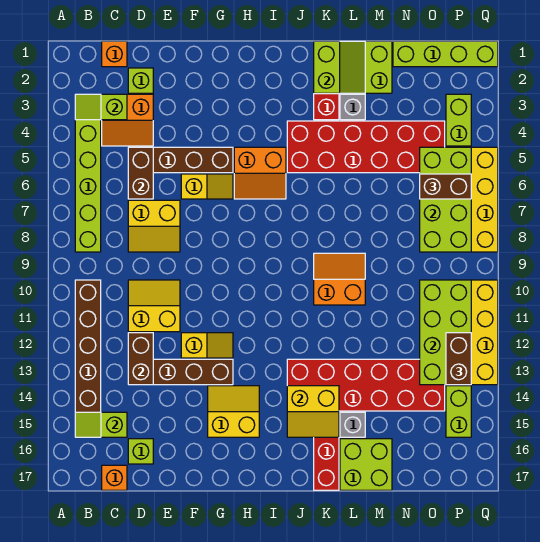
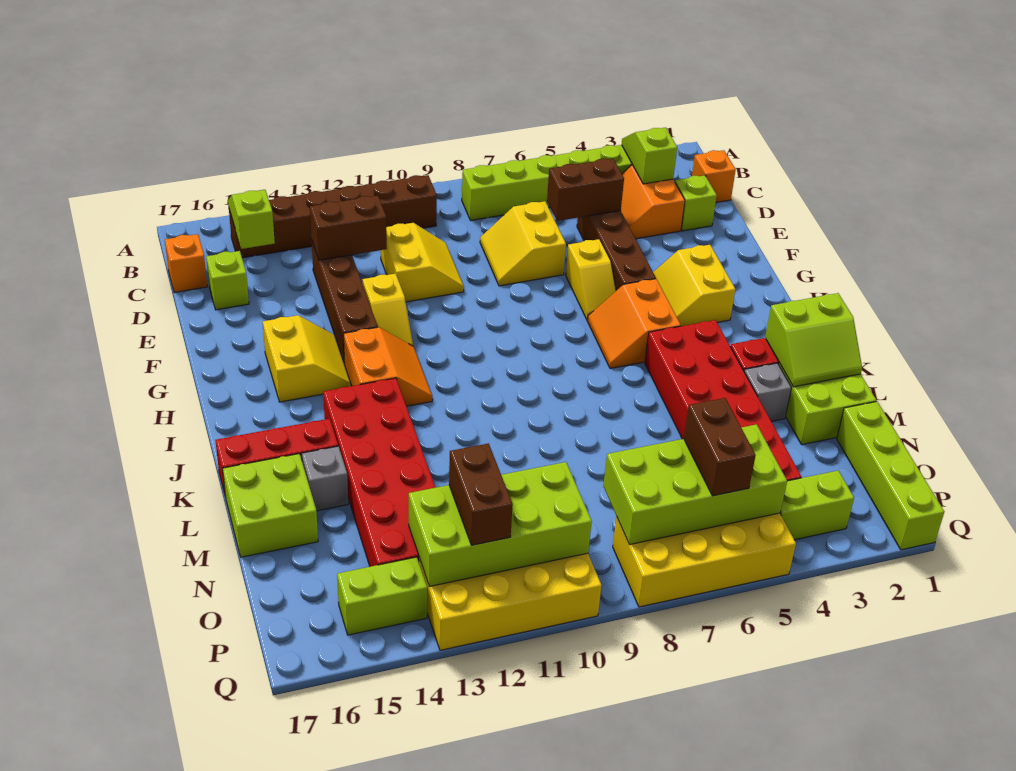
yellow 2x2 slope [287,386,339,437] -> yellow 2x2 slope moved to [653,245,735,326]
orange 2x2 slope [314,253,365,305] -> orange 2x2 slope moved to [344,327,432,406]
brown 1x2 brick [446,333,471,385] -> brown 1x2 brick turned to [449,443,513,545]

